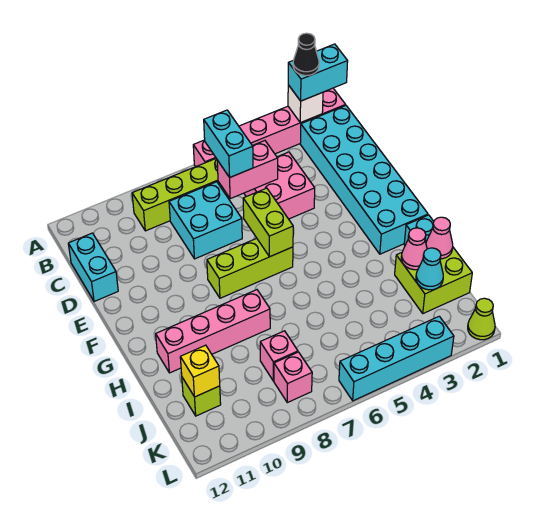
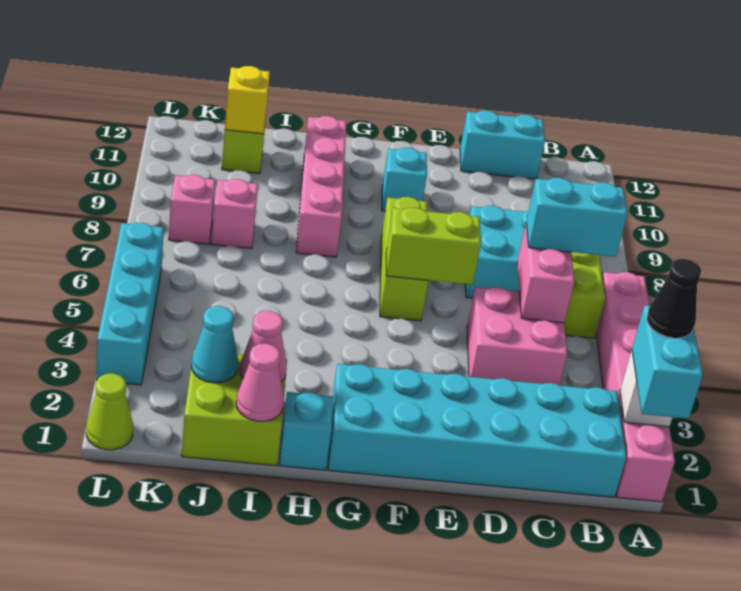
none -> cyan 1x1 brick [382,148,427,211]

